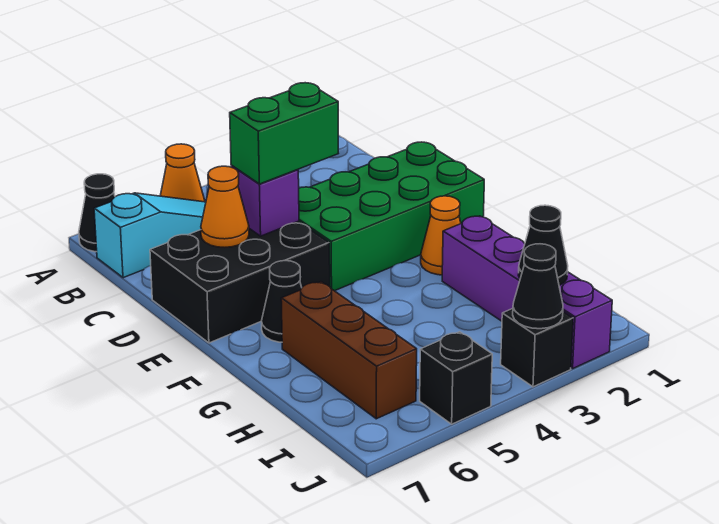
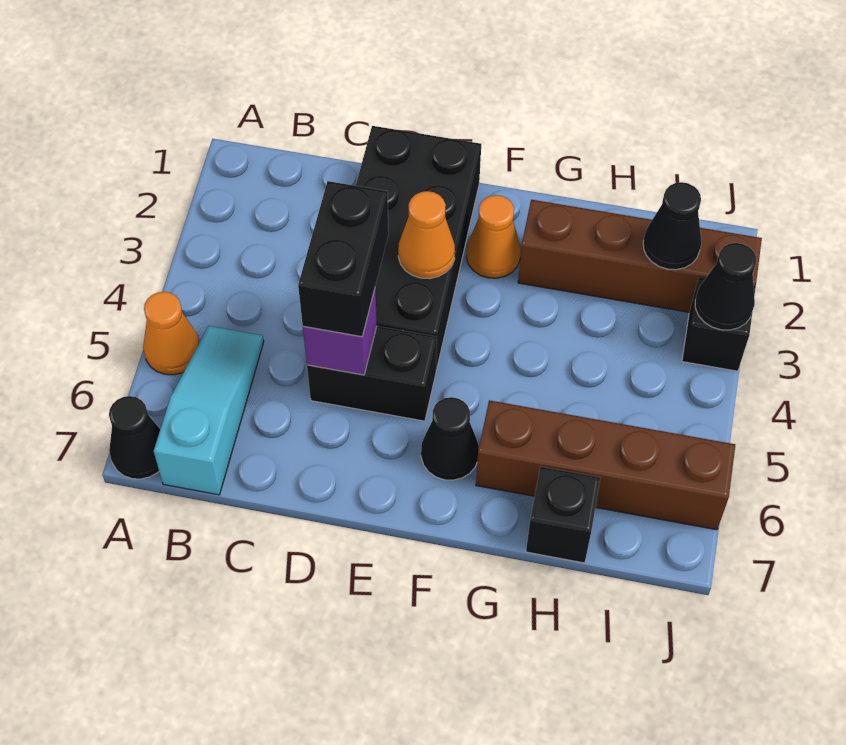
green 2x4 brick [299,142,484,291] -> black 2x4 brick [356,126,481,370]
green 1x2 brick [230,83,338,184] -> black 1x2 brick [298,181,389,337]
black 2x3 brick [150,221,330,343] -> black 1x2 brick [307,326,437,421]
orange 1x1 cone [201,166,249,247] -> orange 1x1 cone moved to [398,191,455,279]
purple 1x4 brick [442,216,612,369] -> brown 1x4 brick [518,200,762,312]
brown 1x3 brick [281,282,417,419] -> brown 1x4 brick [476,400,735,530]
black 1x1 brick [420,332,492,424] -> black 1x1 brick moved to [526,467,600,563]

